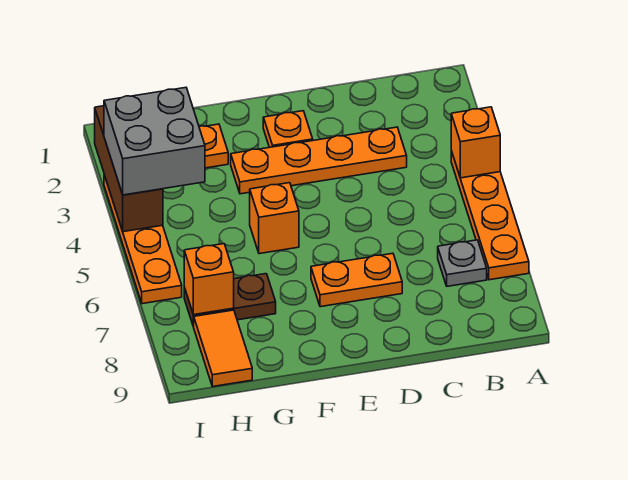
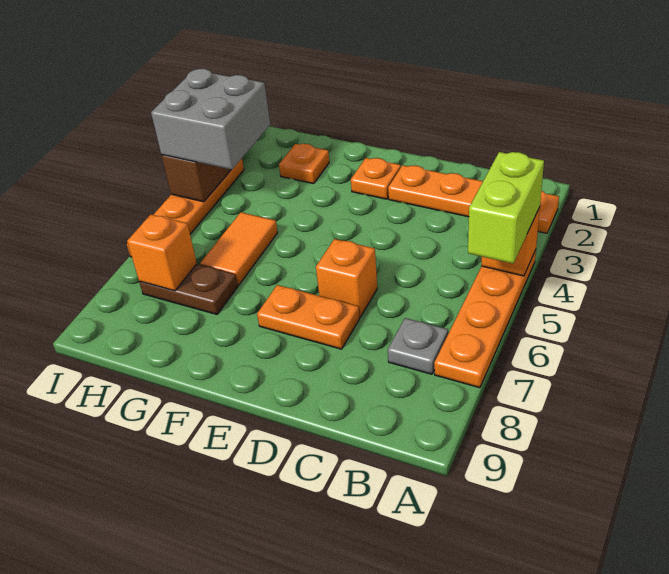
none -> lime 1x2 brick [468,152,544,264]
orange 1x4 plate [231,127,407,194] -> orange 1x4 plate moved to [388,165,559,233]
orange 1x1 brick [250,183,299,254] -> orange 1x1 brick moved to [316,239,377,317]
orange 1x2 tile [194,310,252,387] -> orange 1x2 tile moved to [200,212,278,285]

